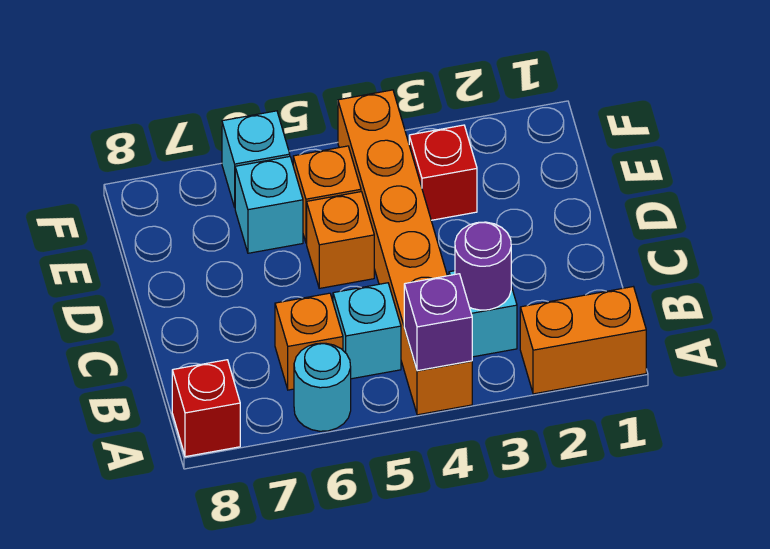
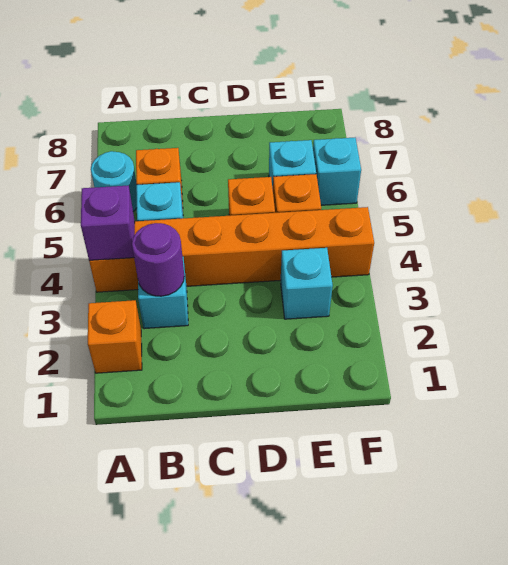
orange 1x2 brick [520,287,646,394] -> orange 1x1 brick [88,300,142,373]
red 1x1 brick [172,360,240,457] -> none
red 1x1 brick [409,125,477,220] -> cyan 1x1 brick [281,248,333,319]

